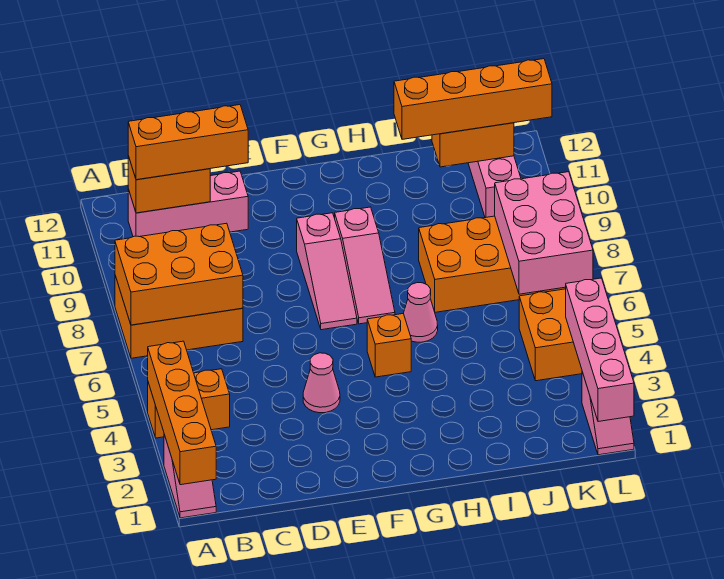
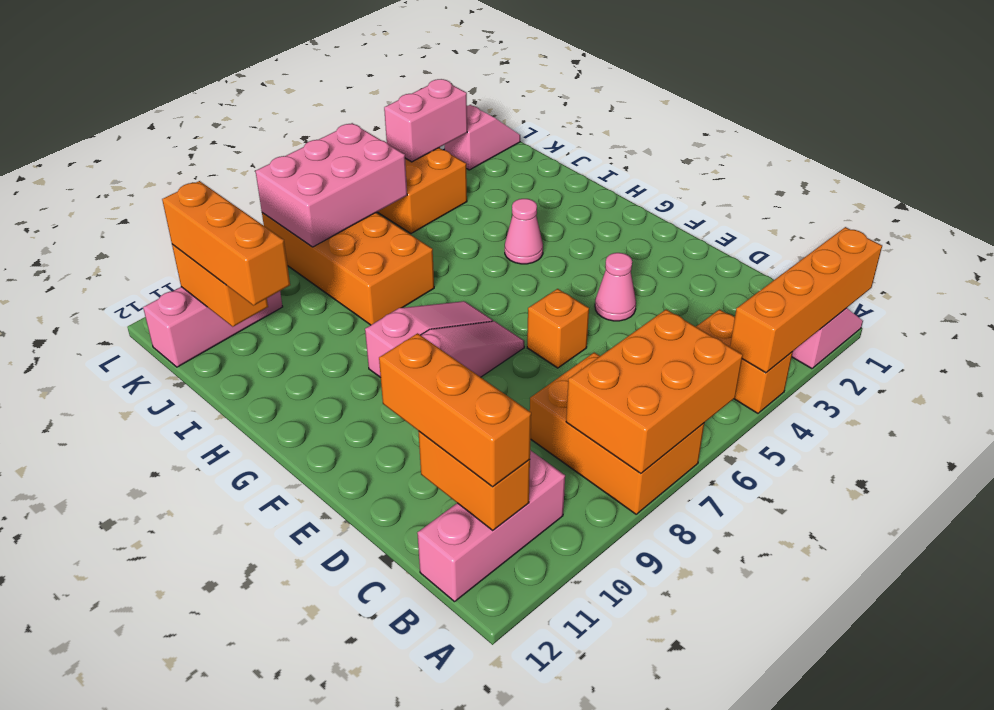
orange 2x3 brick [115,223,243,325] -> orange 2x3 brick turned to [566,309,743,473]
pink 1x3 brick [128,171,248,237] -> pink 1x3 brick turned to [417,450,565,602]
orange 1x1 brick [367,313,411,377] -> orange 1x1 brick moved to [527,289,589,368]
pink 1x1 cone [404,283,438,342] -> pink 1x1 cone moved to [505,199,543,264]
orange 1x4 brick [394,59,552,139] -> orange 1x3 brick [162,181,290,305]
pink 1x4 brick [566,278,634,422] -> pink 1x2 brick [384,79,467,162]

